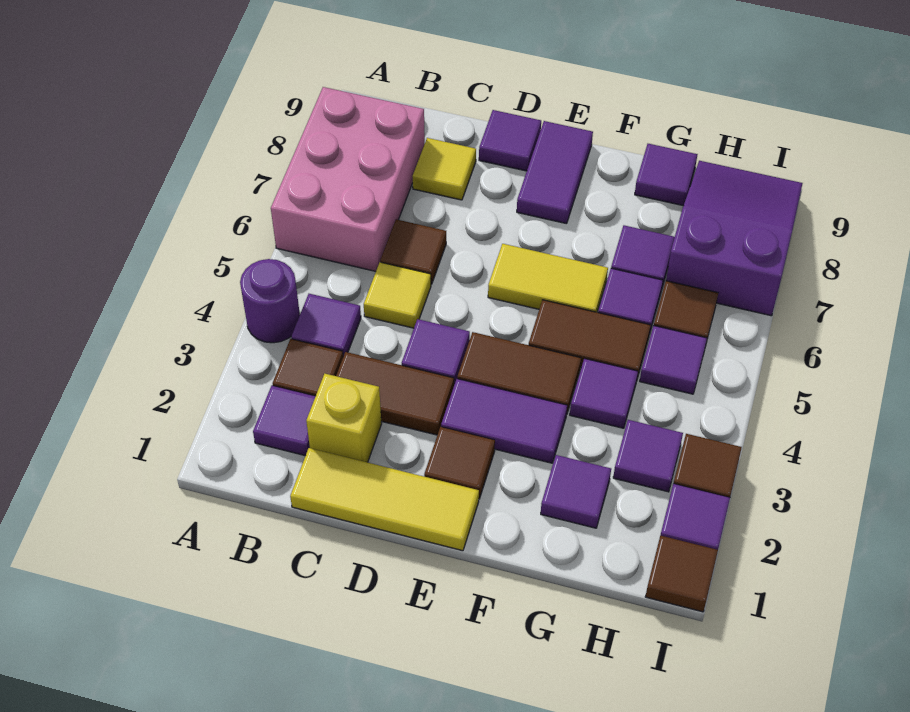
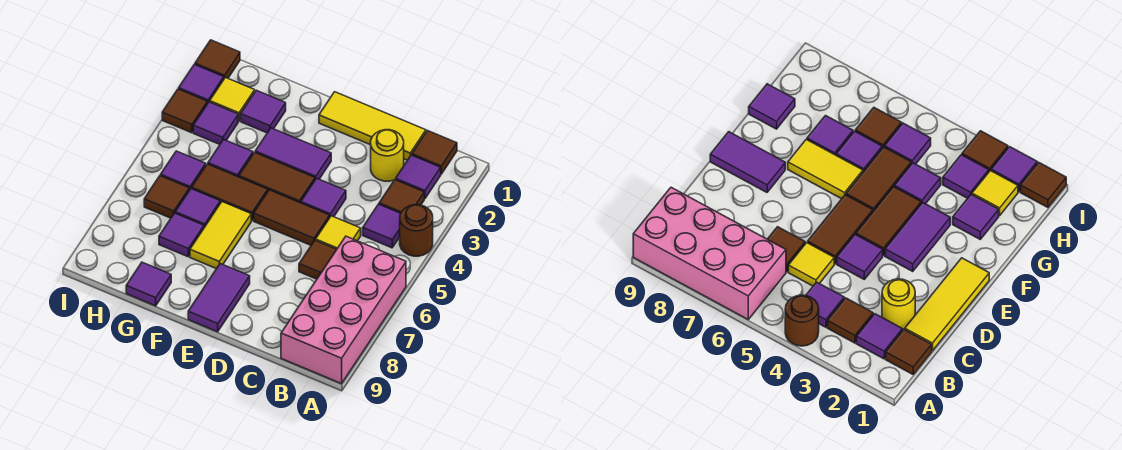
purple 1x1 round brick [240,259,300,343] -> brown 1x1 round brick [400,205,433,256]
pink 2x3 brick [271,87,425,271] -> pink 2x4 brick [281,236,406,384]
yellow 1x1 brick [306,374,382,462] -> yellow 1x1 round brick [371,130,404,181]
brown 1x2 tile [336,352,454,435] -> brown 1x2 tile moved to [254,190,330,245]
yellow 1x1 tile [412,138,476,200] -> yellow 1x1 tile moved to [210,77,255,121]
purple 1x1 tile [479,110,541,171] -> none
brown 1x1 tile [424,427,495,499] -> brown 1x1 tile moved to [412,131,457,174]
yellow 1x2 tile [488,244,608,312] -> yellow 1x2 tile turned to [190,202,251,269]
purple 2x3 slope [666,161,803,316] -> none

